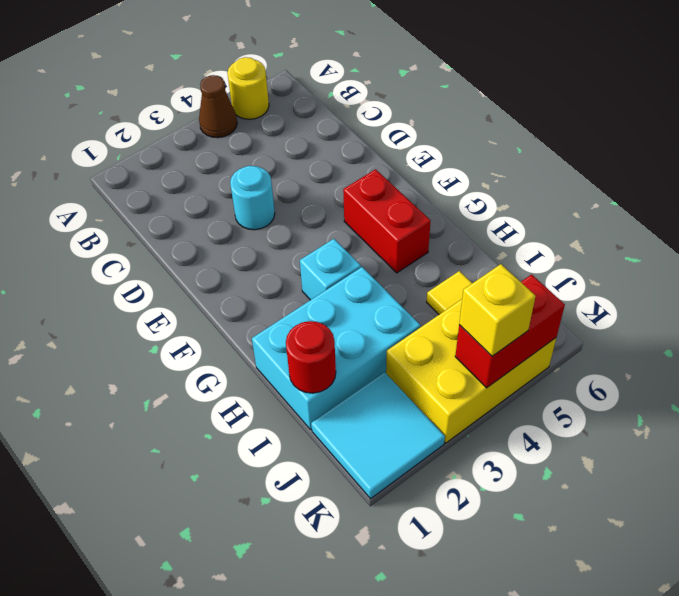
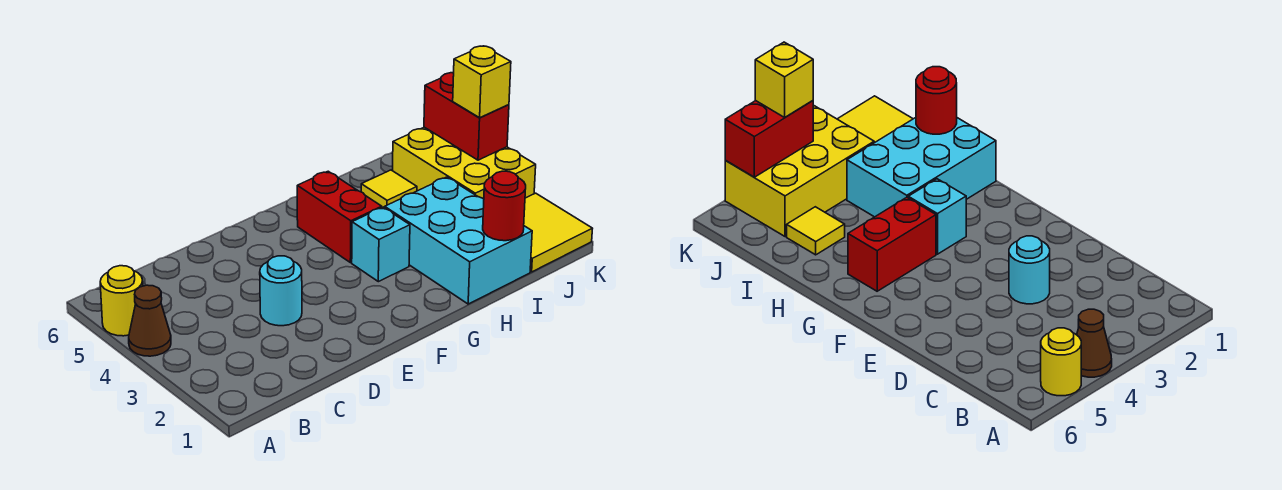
red 1x2 brick [343,169,431,273] -> red 1x2 brick turned to [297,171,382,263]
cyan 2x2 tile [311,372,445,499] -> yellow 2x2 tile [524,193,593,272]

